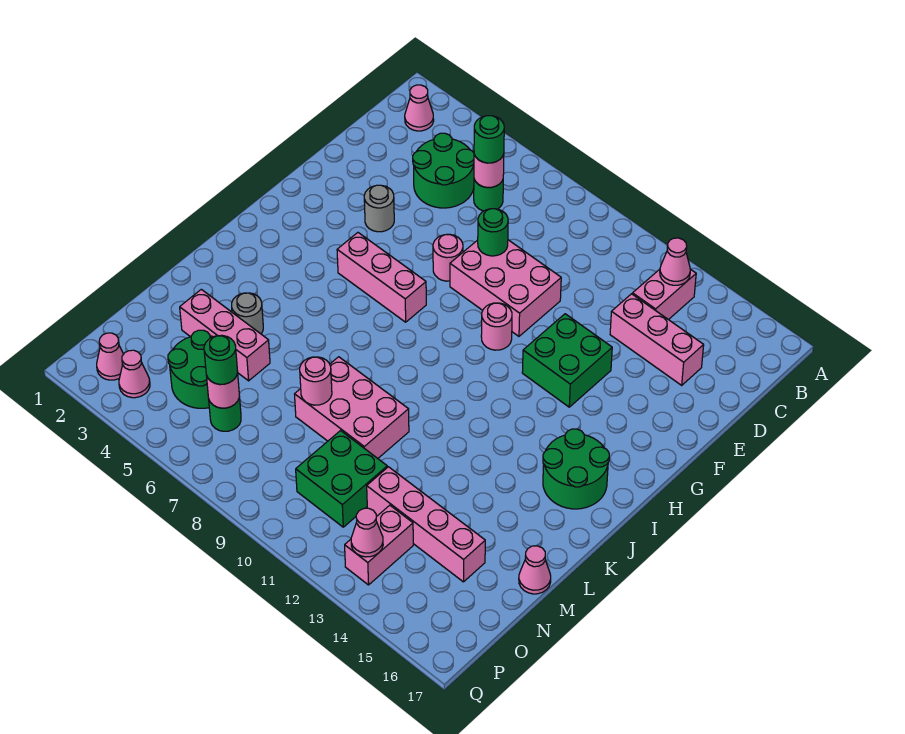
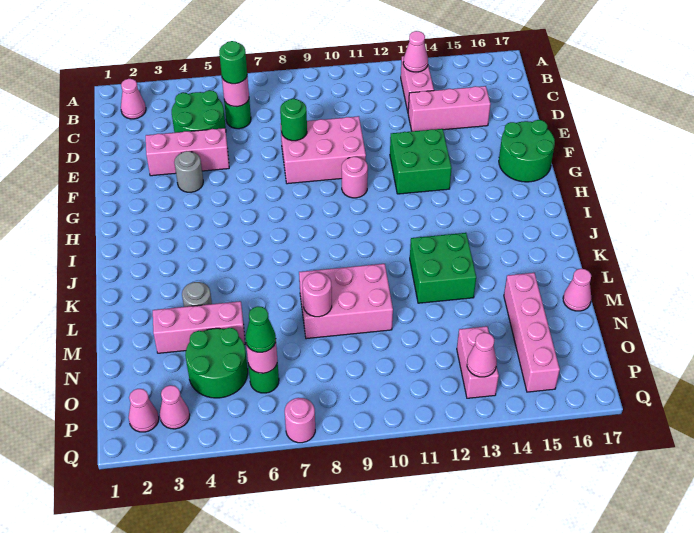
pink 1x1 round brick [433,234,463,281] -> pink 1x1 round brick moved to [285,398,315,443]
pink 1x3 brick [337,233,426,322] -> pink 1x3 brick moved to [146,128,229,176]
green 2x2 round brick [543,429,609,509] -> green 2x2 round brick moved to [499,120,555,182]
green 2x2 brick [296,431,387,527] -> green 2x2 brick moved to [410,233,476,303]
pink 1x4 brick [367,467,485,582] -> pink 1x4 brick turned to [504,273,560,392]
green 1x1 round brick [204,335,237,384] -> green 1x1 cone [246,307,276,352]

